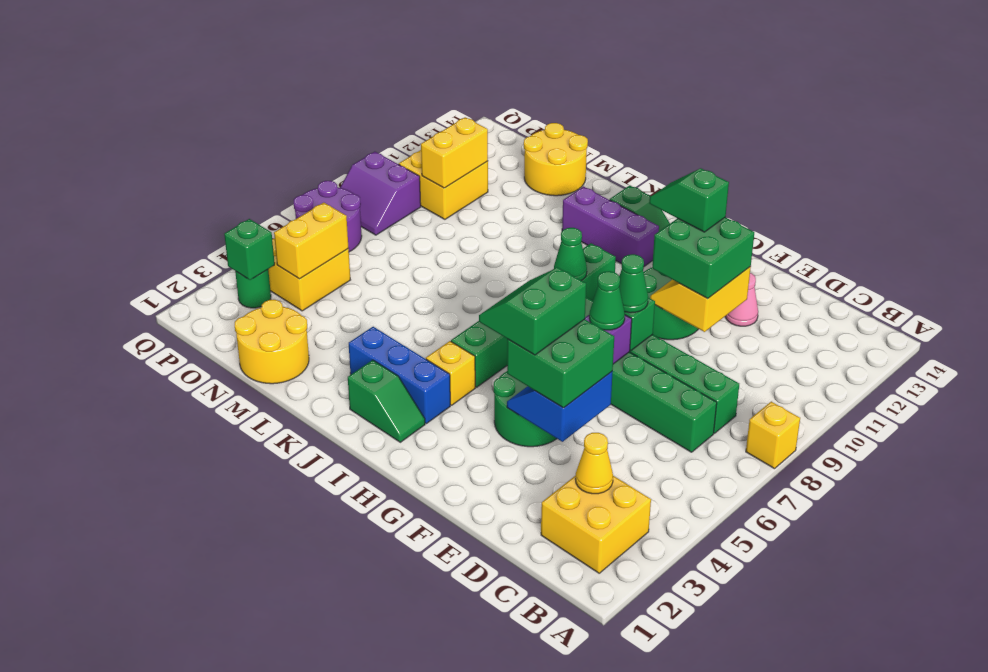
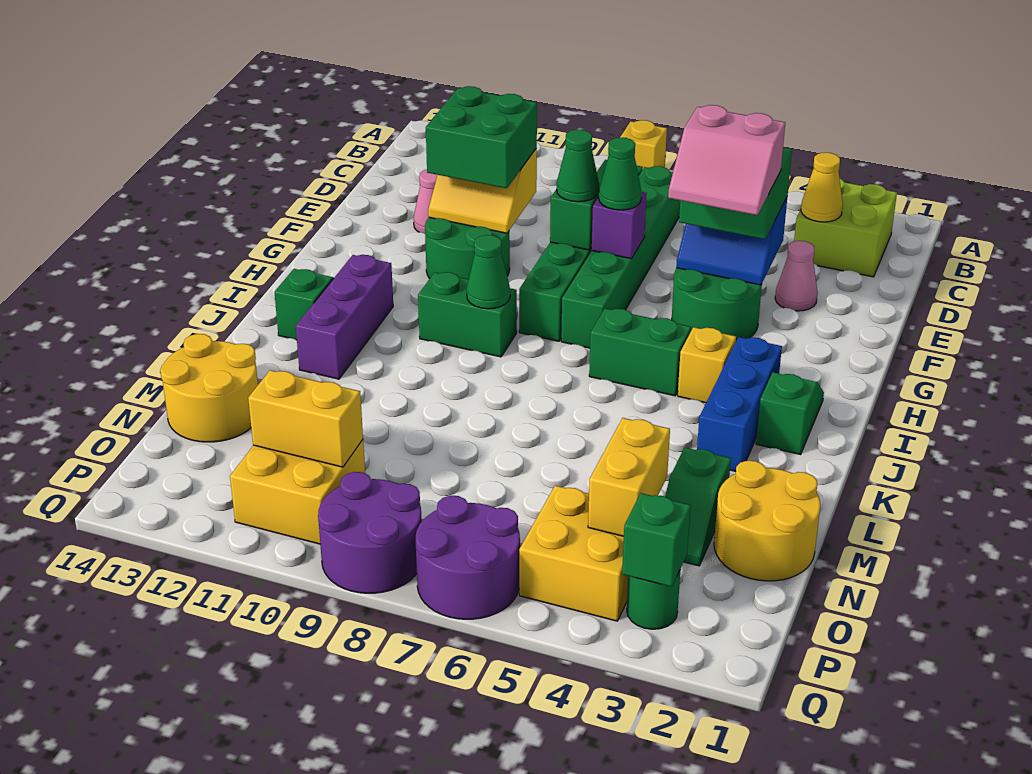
yellow 2x2 brick [541,475,651,573] -> lime 2x2 brick [794,179,897,277]
none -> pink 1x1 cone [775,241,818,311]
green 2x2 slope [479,267,586,355] -> pink 2x2 slope [668,105,785,215]
green 1x2 slope [649,168,729,232] -> green 1x2 slope moved to [665,447,731,566]
yellow 1x2 brick [274,202,348,279] -> yellow 1x2 brick turned to [588,418,670,536]
purple 2x2 slope [340,152,421,235] -> purple 2x2 round brick [318,472,422,593]

